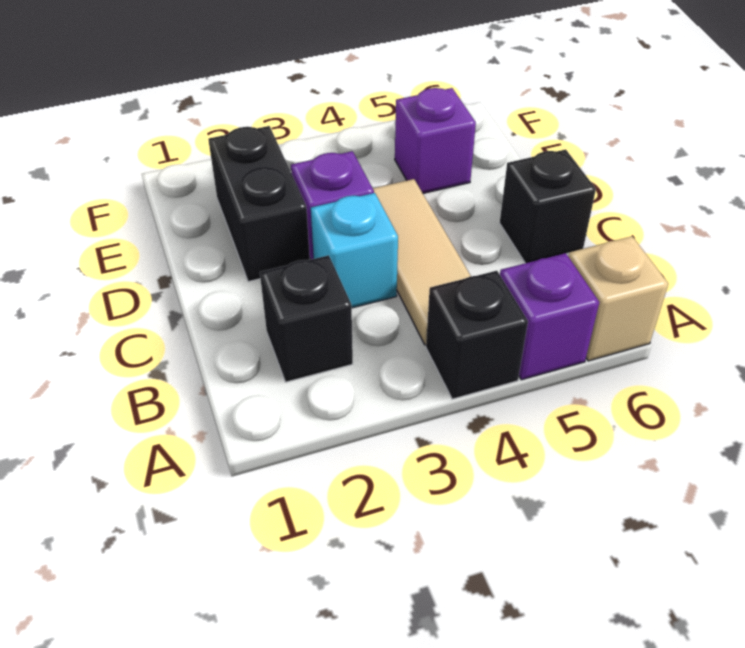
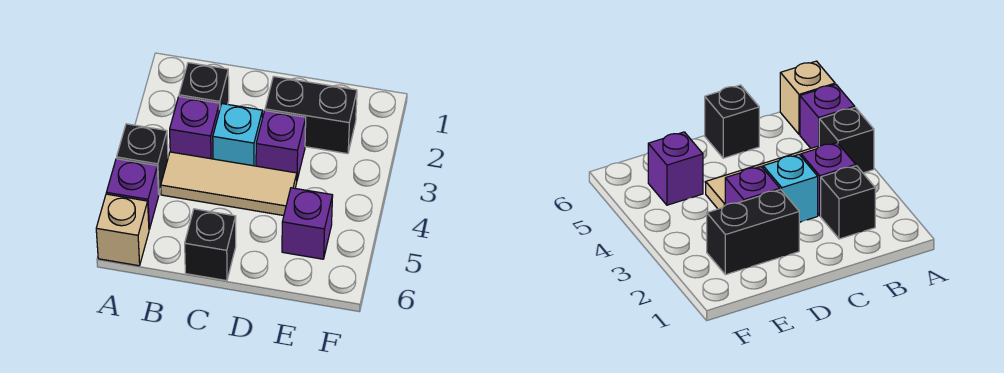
none -> purple 1x1 brick [170,97,220,159]

